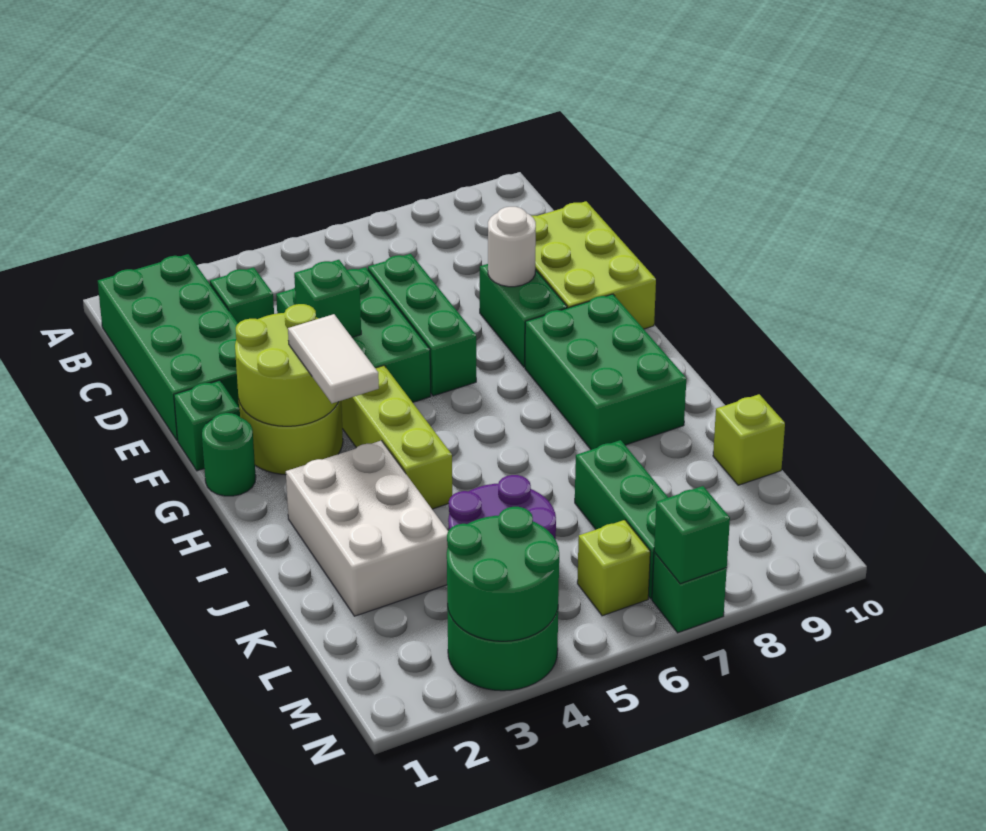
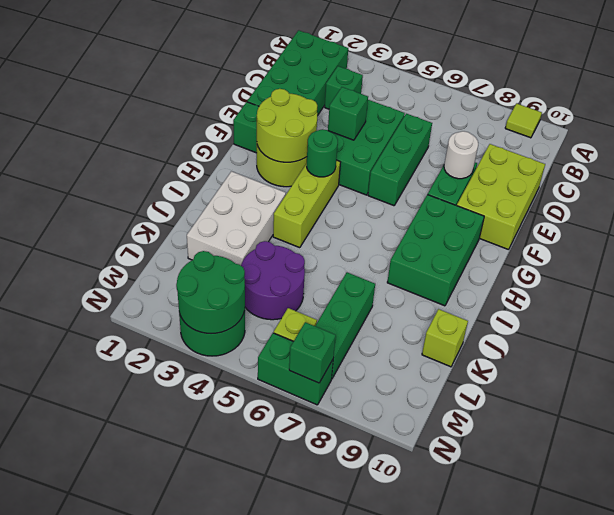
none -> lime 1x1 tile [505,103,542,138]
green 1x1 round brick [202,413,256,496] -> green 1x1 round brick moved to [307,129,338,177]
white 1x2 tile [288,314,379,403] -> none
green 1x1 brick [652,552,727,633] -> green 1x2 brick [258,333,333,405]

